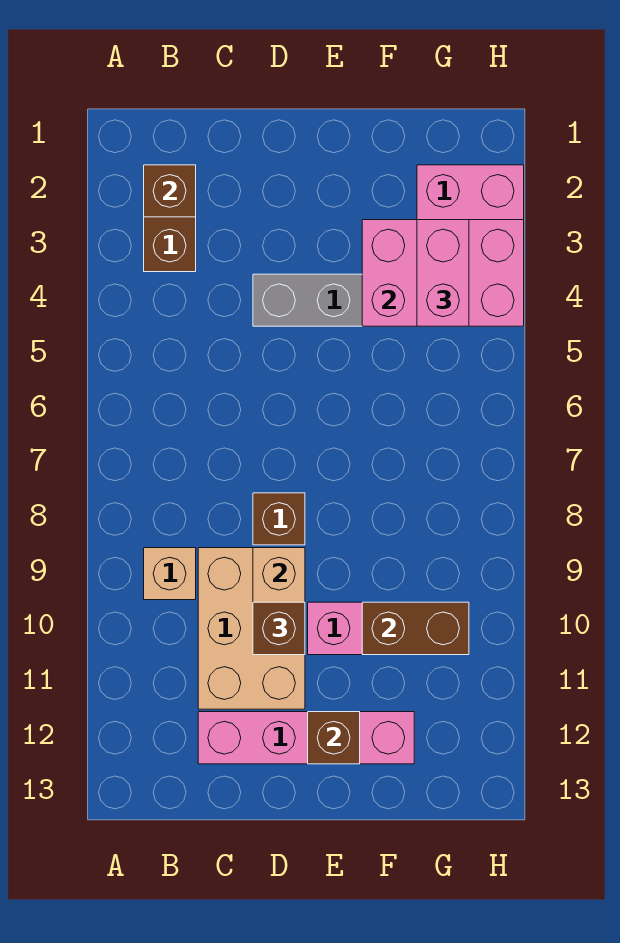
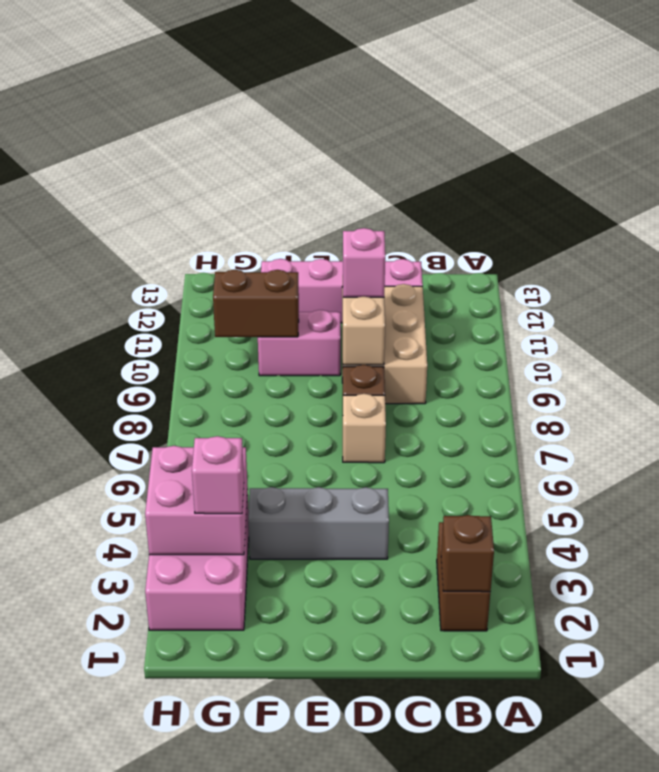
tan 1x1 brick [144,548,196,600] -> tan 1x1 brick moved to [343,394,386,463]
brown 1x1 brick [253,602,305,655] -> pink 1x1 brick [343,228,385,297]
brown 1x1 brick [308,712,360,764] -> none
pink 2x3 brick [362,220,524,326] -> pink 2x2 brick [145,446,248,555]
pink 1x2 brick [417,220,469,326] -> pink 1x1 brick [192,436,244,514]

